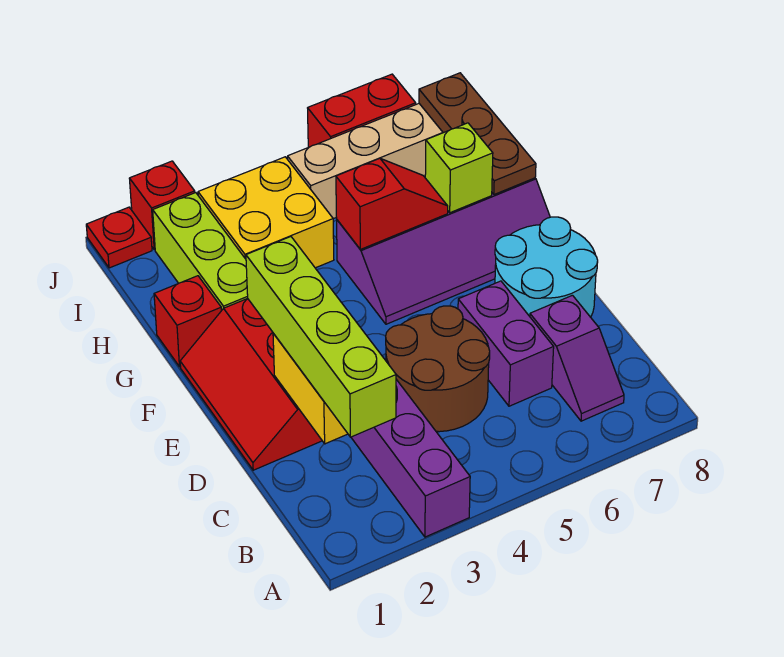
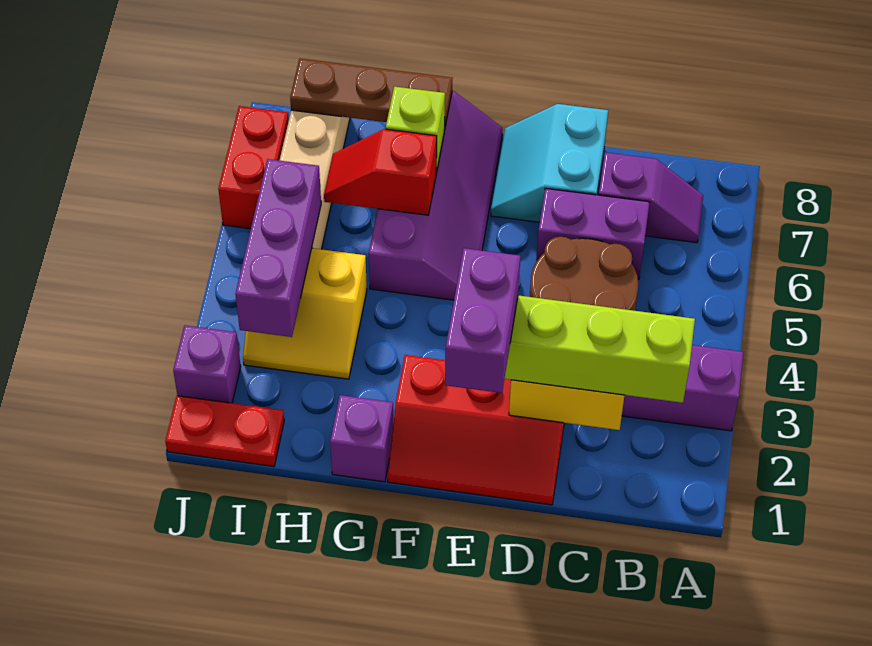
cyan 2x2 round brick [495,217,598,317] -> cyan 2x2 slope [491,104,608,222]
none -> purple 1x2 brick [445,248,520,393]
red 1x1 brick [154,276,221,367] -> purple 1x1 brick [330,395,393,482]
lime 1x3 brick [153,193,248,311] -> none
red 1x2 slope [336,158,448,249] -> red 1x2 slope turned to [324,129,437,215]
yellow 2x2 brick [198,157,334,268] -> yellow 2x2 slope [243,248,367,379]
none -> purple 1x3 brick [235,159,321,337]
red 1x1 plate [86,207,152,268] -> red 1x2 plate [165,396,284,467]
red 1x1 brick [129,161,195,250] -> purple 1x1 brick [173,325,241,403]

